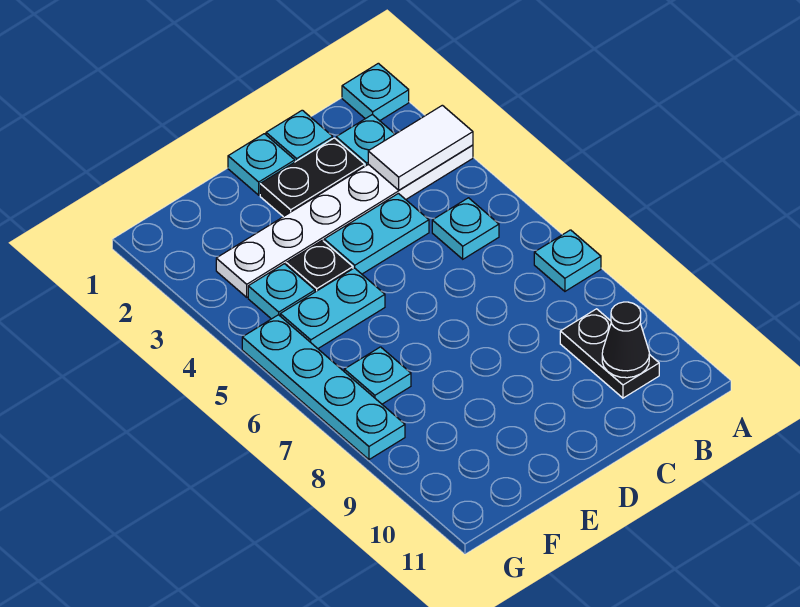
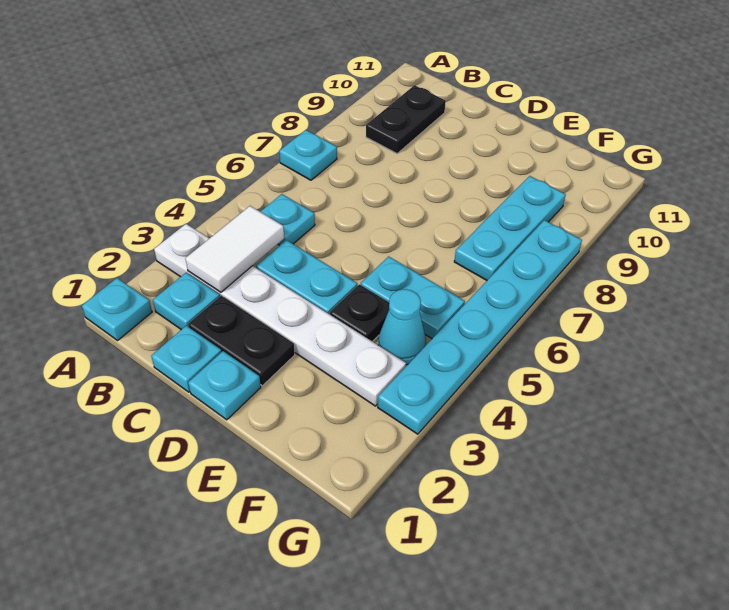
white 1x2 tile [368,105,473,190] -> white 1x2 tile turned to [185,206,284,292]
black 1x1 cone [602,302,649,378] -> none
cyan 1x1 plate [248,264,315,319] -> cyan 1x1 cone [378,289,426,365]
cyan 1x1 plate [344,347,411,404] -> cyan 1x3 plate [454,176,566,280]
cyan 1x4 plate [242,315,405,459] -> cyan 1x6 plate [378,220,582,434]

